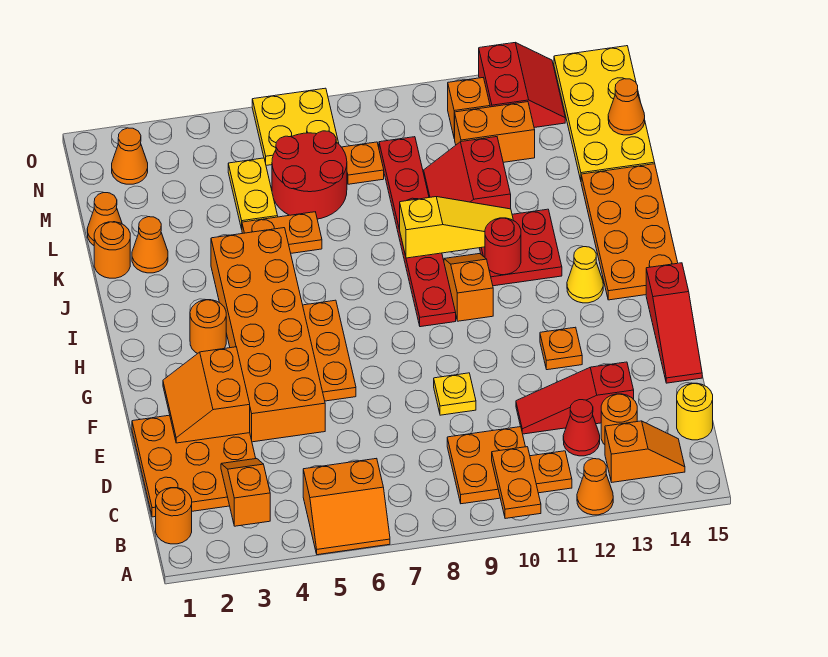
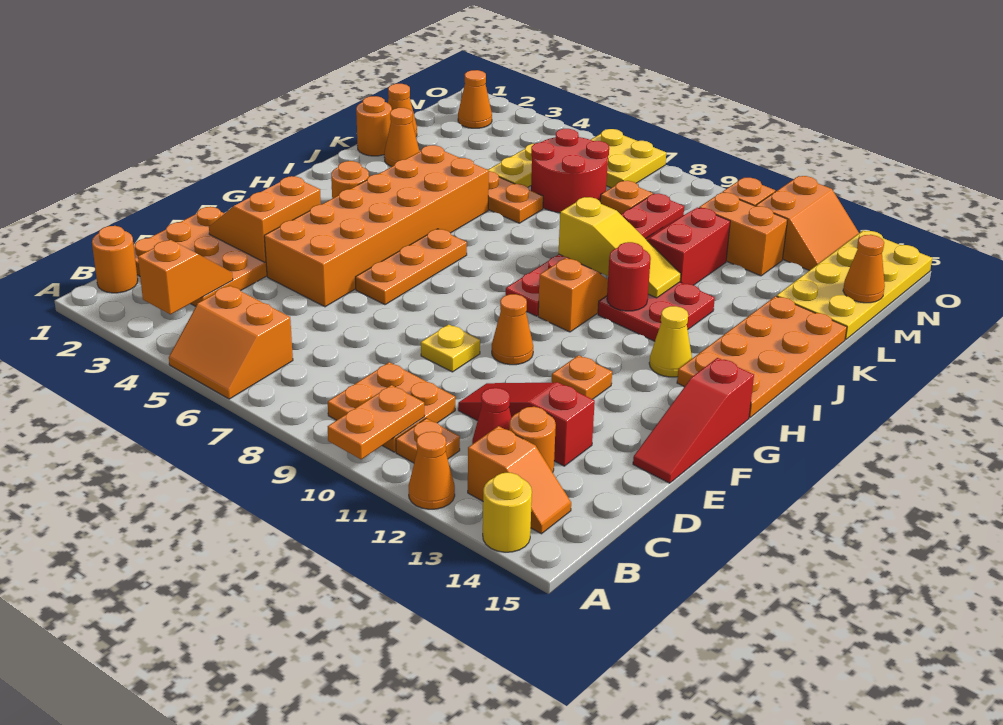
yellow 1x1 round brick [677,383,713,440] -> yellow 1x1 round brick moved to [483,473,532,552]
none -> orange 1x1 cone [492,294,533,365]
red 2x2 slope [479,43,565,128] -> orange 2x2 slope [756,176,859,271]

